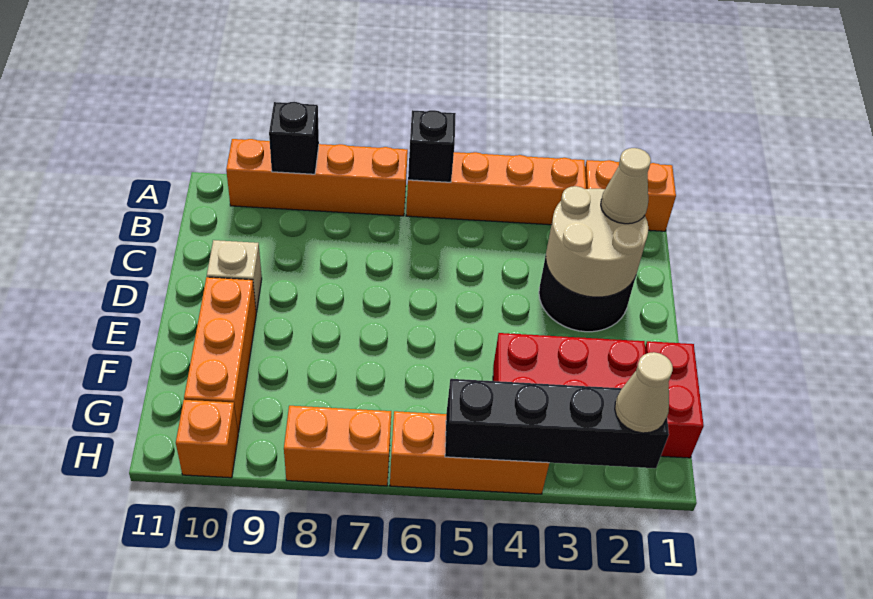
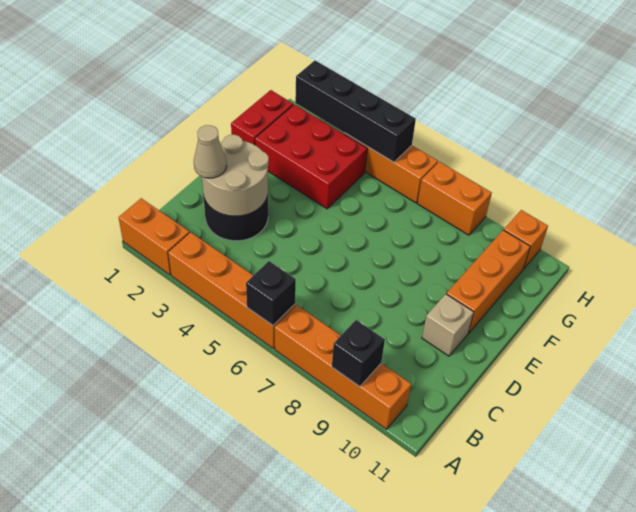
tan 1x1 cone [615,352,673,433] -> none

